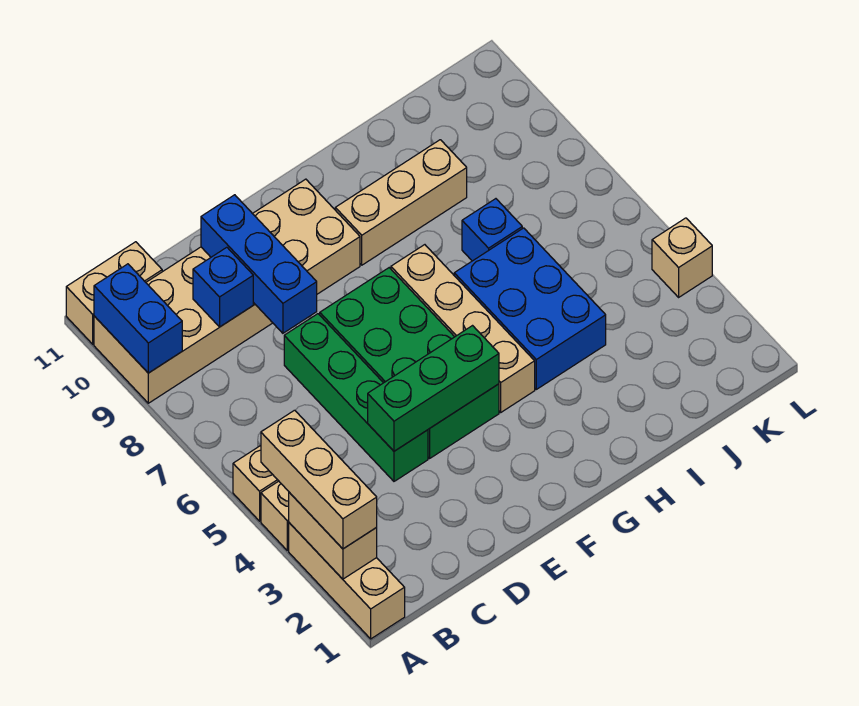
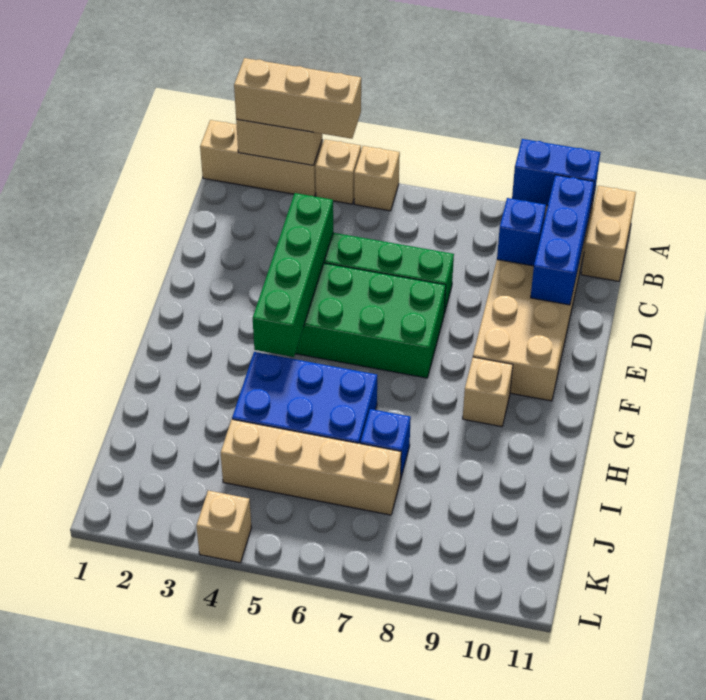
green 1x3 brick [368,326,499,451] -> green 1x4 brick [253,193,333,357]
blue 1x3 brick [201,195,317,333] -> blue 1x3 brick turned to [531,175,594,305]
tan 1x4 brick [391,245,535,412] -> tan 1x4 brick moved to [221,419,401,515]
tan 1x3 brick [335,140,467,265] -> tan 1x1 brick [463,357,513,427]

